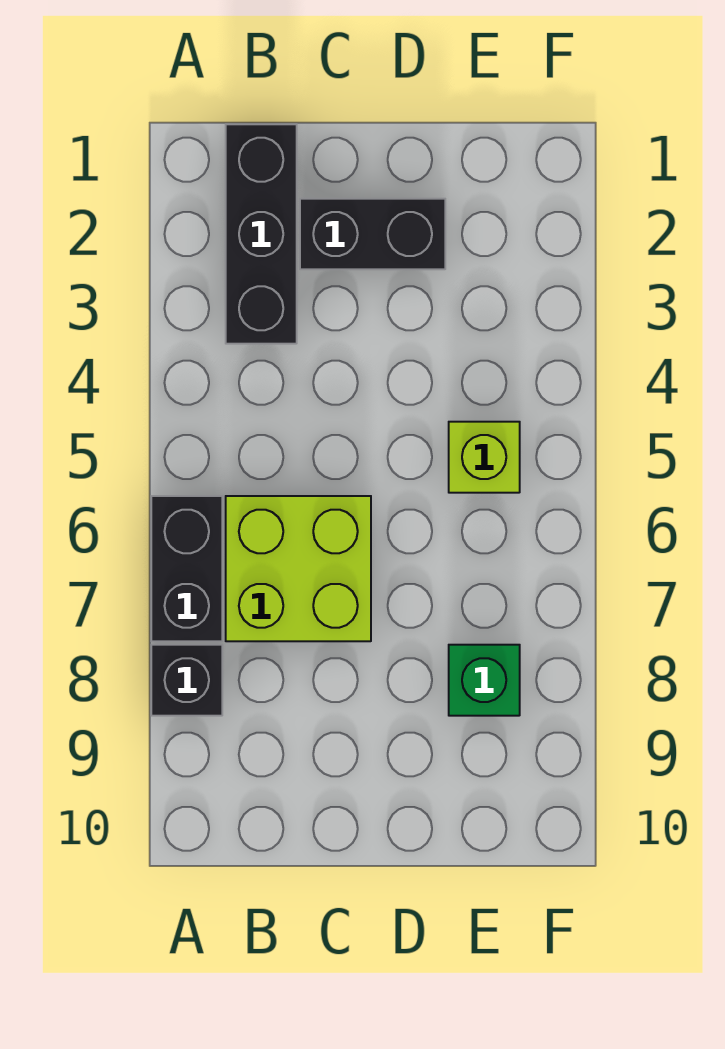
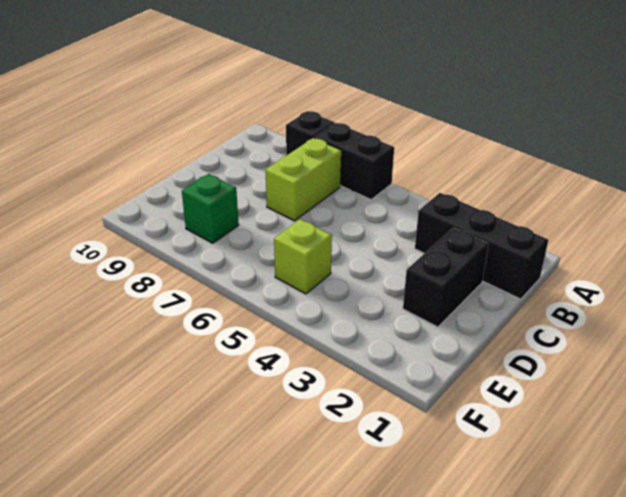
lime 2x2 brick [226,496,371,641] -> lime 1x2 brick [265,138,341,221]

